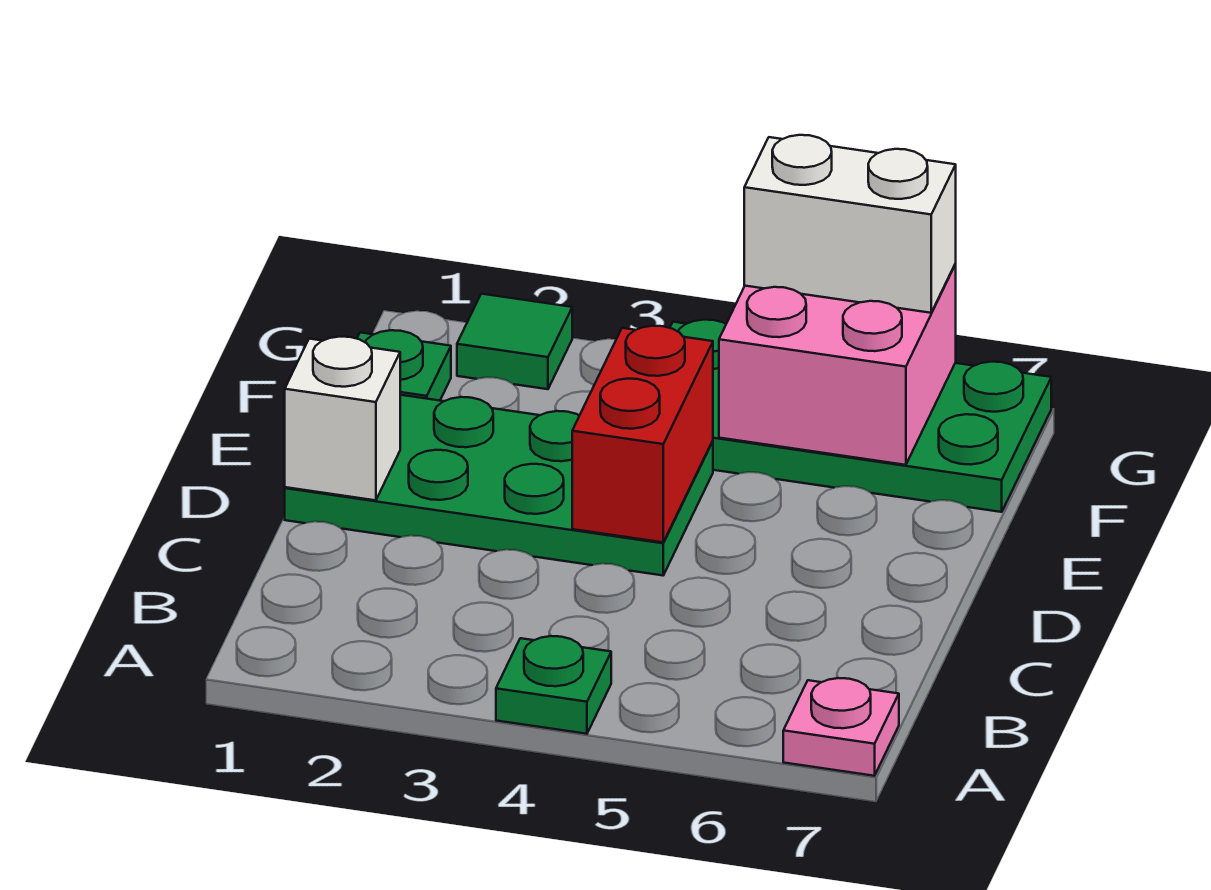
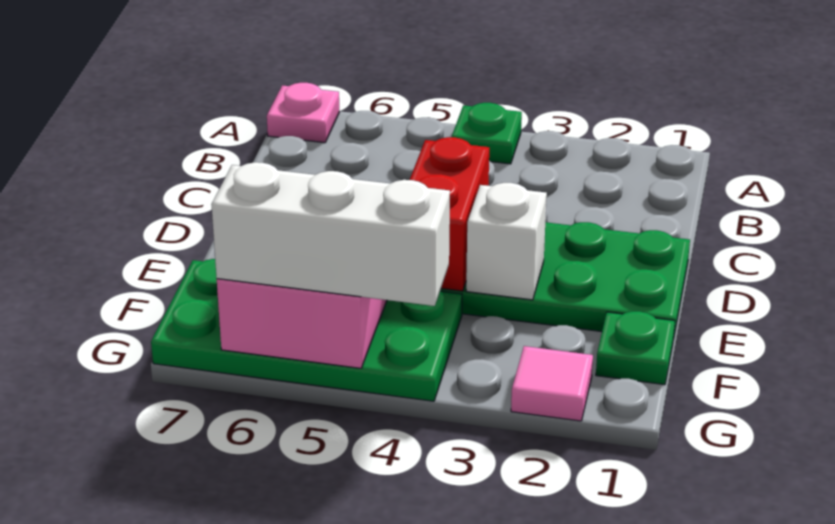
white 1x1 brick [285,337,400,500] -> white 1x1 brick moved to [466,183,547,300]
green 1x1 tile [457,294,572,389] -> pink 1x1 tile [511,346,593,421]
white 1x2 brick [744,135,956,313] -> white 1x3 brick [211,162,450,306]

